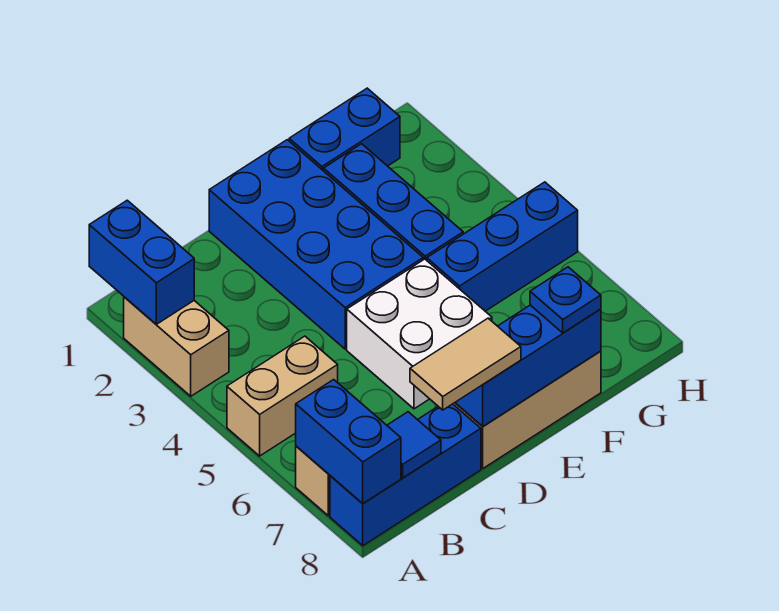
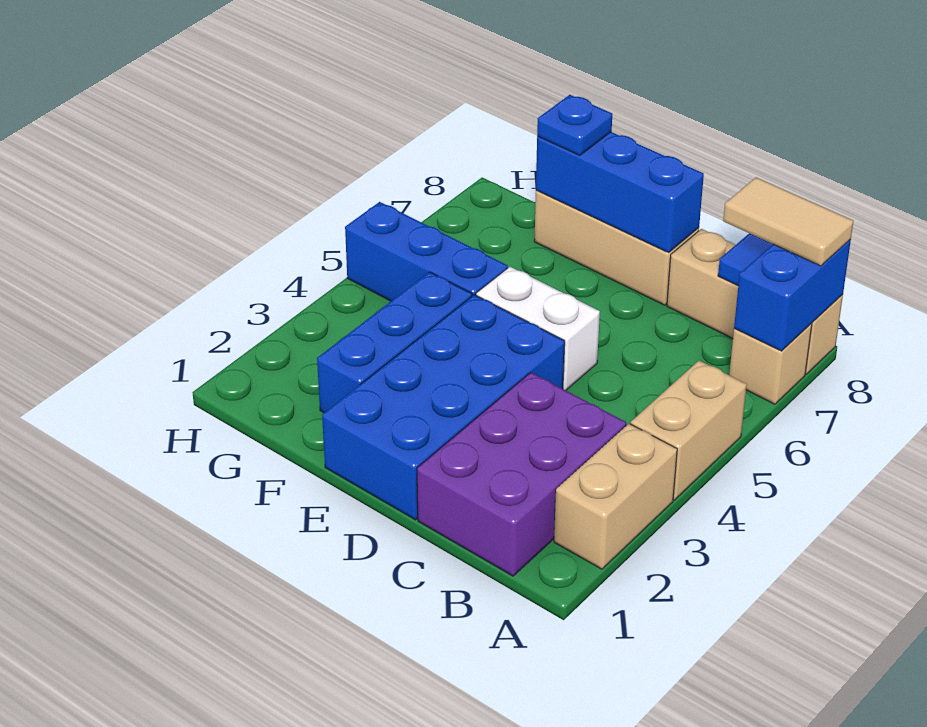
blue 1x2 brick [89,200,194,324] -> none
tan 1x2 brick [227,336,338,456] -> tan 1x2 brick turned to [630,361,747,500]
blue 1x3 brick [330,404,481,546] -> tan 1x3 brick [667,229,843,374]
none -> purple 2x3 brick [417,372,626,576]
tan 1x2 tile [410,318,521,410] -> tan 1x2 tile moved to [723,177,853,266]
white 2x2 brick [347,259,492,409] -> white 1x2 brick [476,267,600,390]
blue 1x2 brick [289,88,400,171] -> none

